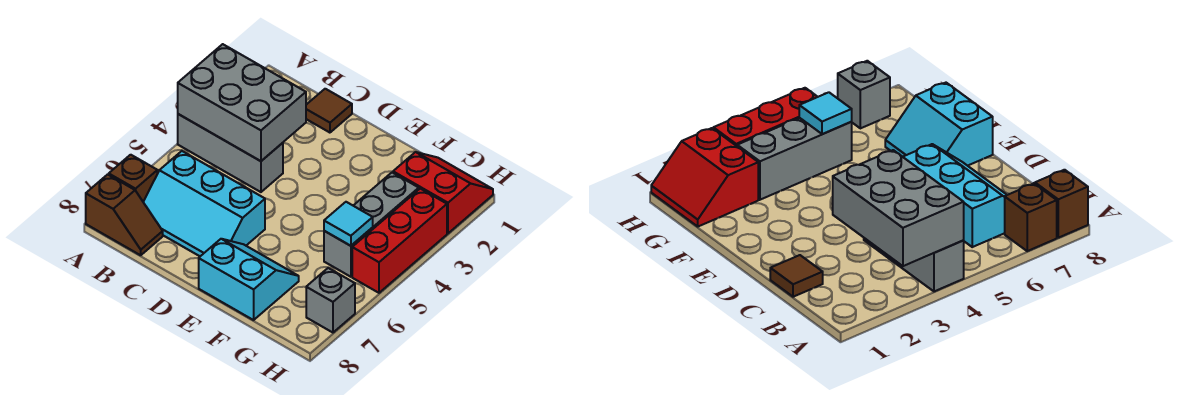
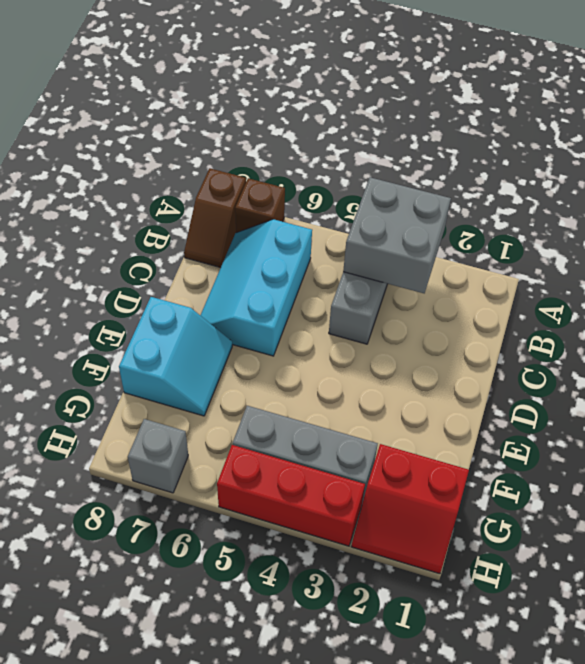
grey 2x3 brick [178,44,306,161] -> grey 2x2 brick [343,177,451,293]
brown 1x1 tile [306,89,352,133] -> none
red 2x2 slope [393,152,493,233] -> red 2x2 slope turned to [351,444,469,574]
cyan 1x1 tile [324,202,373,246] -> none

